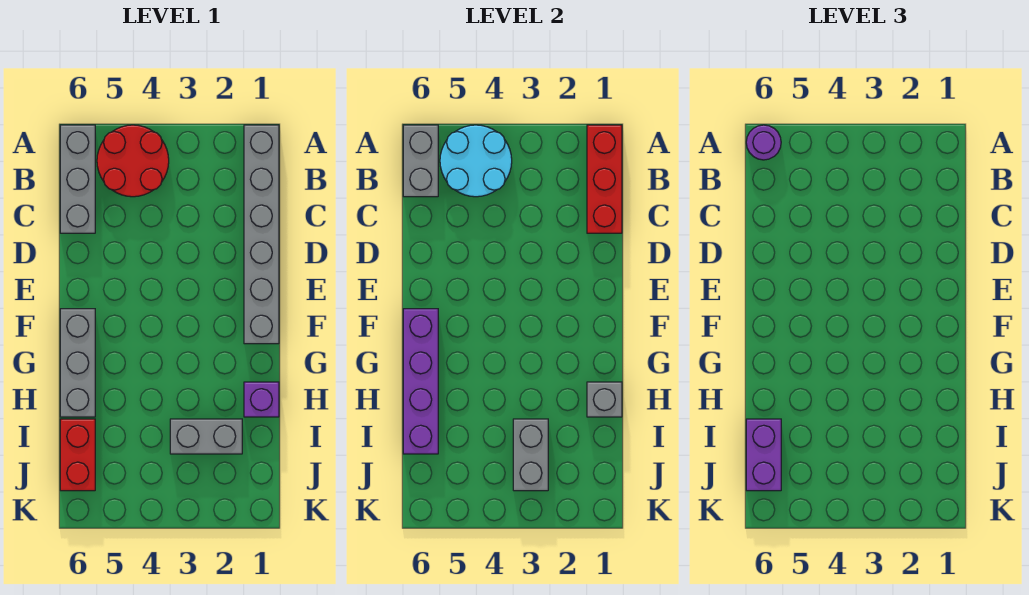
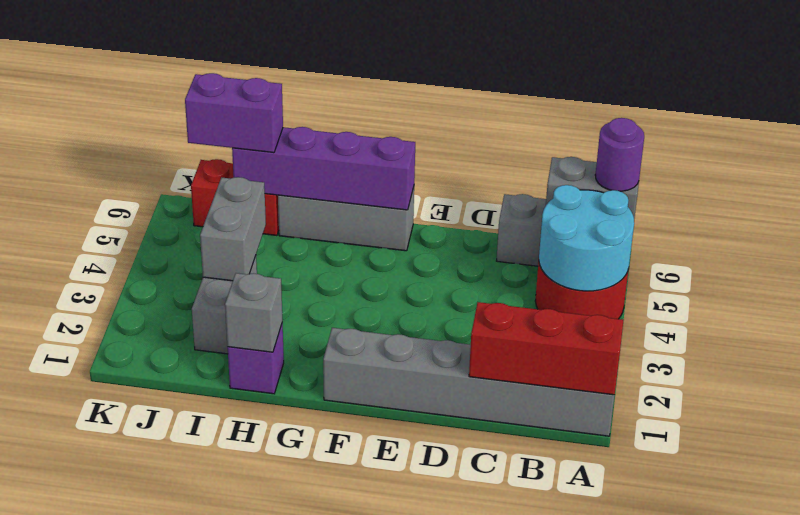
grey 1x2 brick [513,419,548,491] -> grey 1x2 brick turned to [200,177,266,281]

